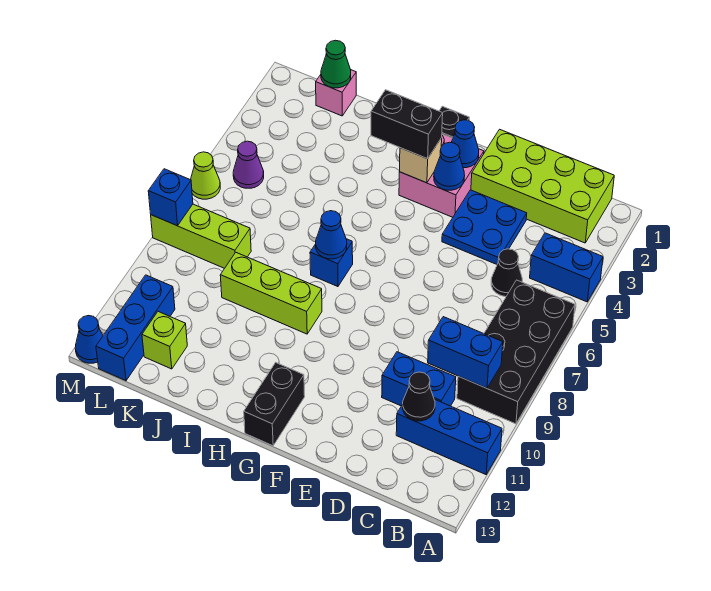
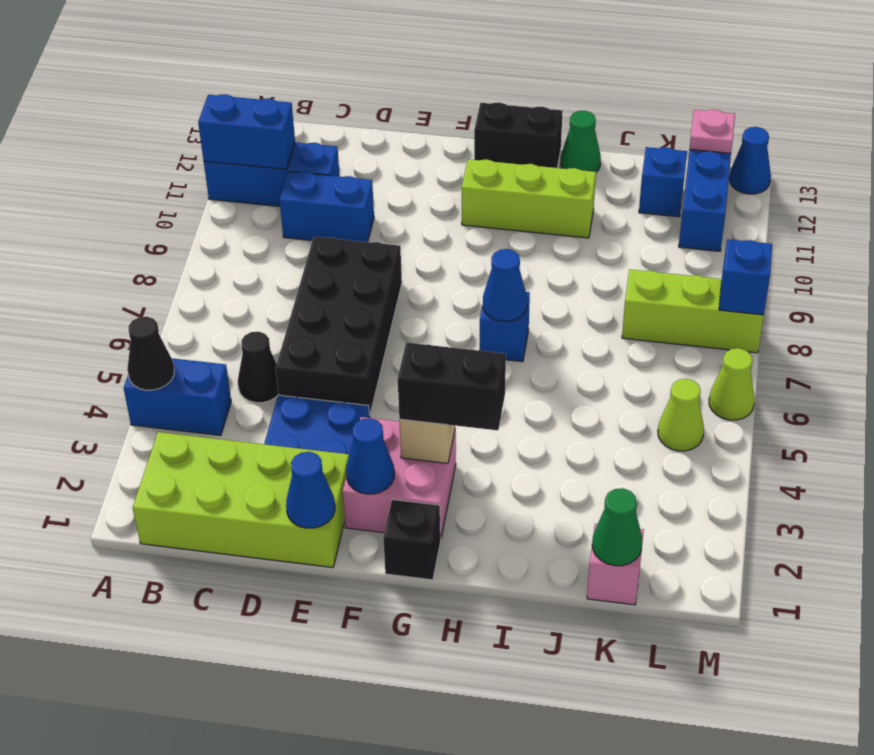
black 2x4 brick [457,280,575,424] -> black 2x4 brick moved to [276,237,402,415]
blue 1x2 brick [428,317,503,388] -> blue 1x2 brick moved to [198,94,295,169]
black 1x1 cone [403,372,435,421] -> black 1x1 cone moved to [127,317,174,390]
blue 1x1 cone [434,142,465,190] -> blue 1x1 cone moved to [286,452,335,528]
black 1x2 brick [244,363,305,446] -> black 1x2 brick turned to [474,102,563,168]
lime 1x3 brick [220,252,322,334] -> lime 1x3 brick moved to [462,159,596,238]
none -> green 1x1 cone [561,111,601,172]
lime 1x1 brick [142,312,187,369] -> blue 1x1 brick [639,147,687,217]
purple 1x1 cone [233,141,264,188] -> lime 1x1 cone [658,379,704,451]
none -> pink 1x1 plate [690,110,735,153]

